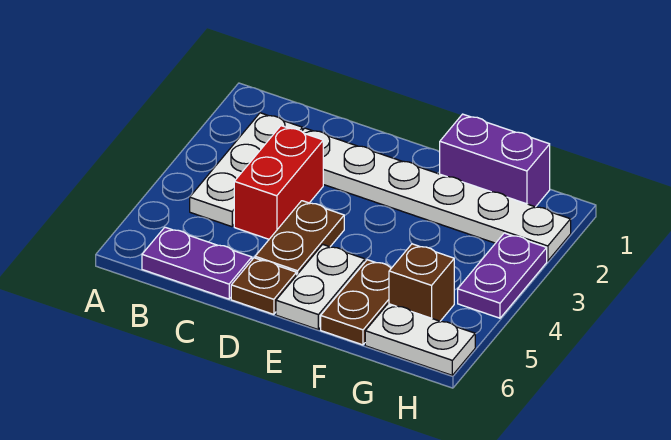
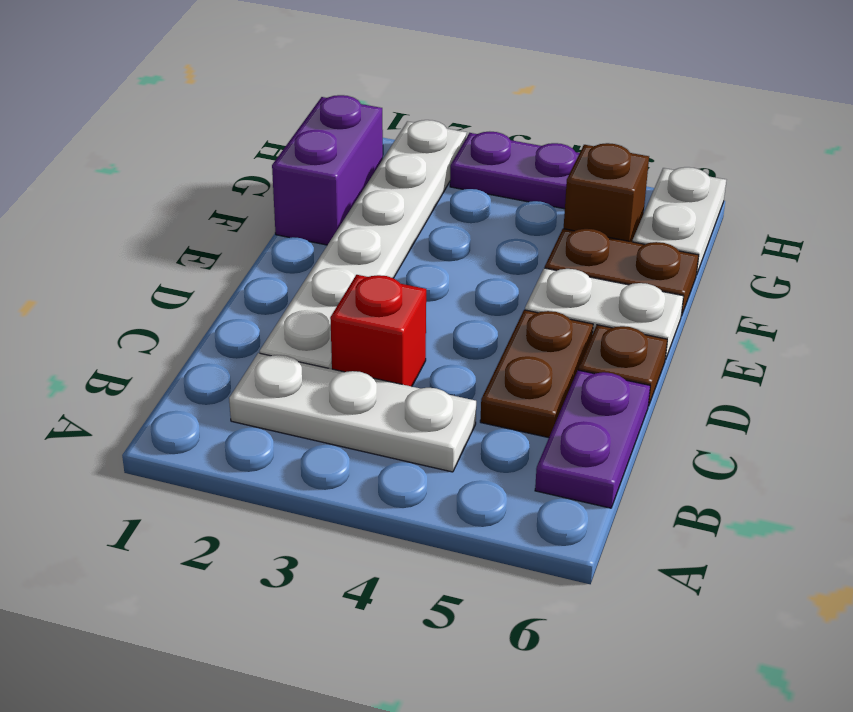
red 1x2 brick [234,126,323,239] -> red 1x1 brick [330,275,426,386]
brown 1x2 plate [255,201,344,274] -> brown 1x2 plate turned to [480,310,593,438]

